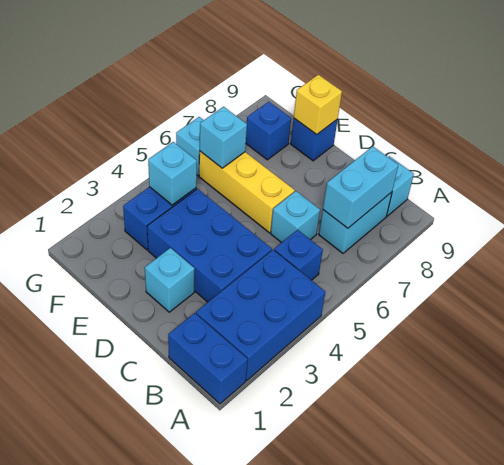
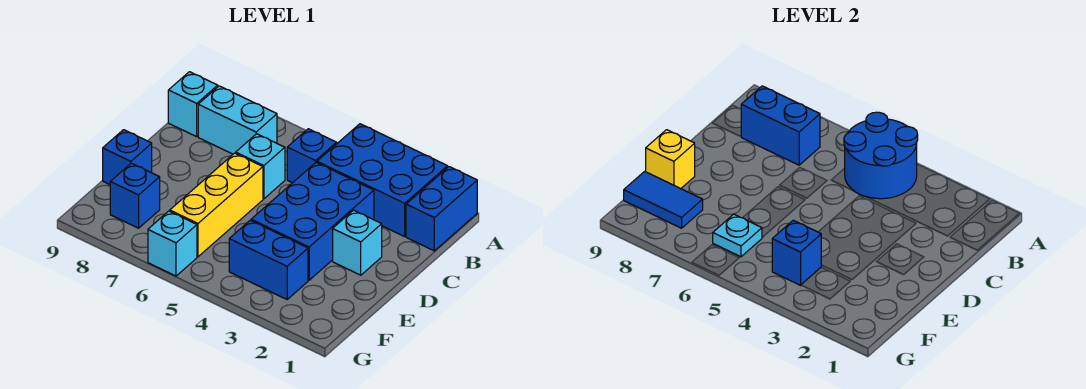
none -> blue 2x2 round brick [844,112,918,199]
cyan 1x2 brick [323,146,398,228] -> blue 1x2 brick [741,86,820,165]
cyan 1x1 brick [148,142,197,205] -> blue 1x1 brick [772,220,821,285]
cyan 1x1 brick [200,107,247,168] -> cyan 1x1 plate [713,214,762,257]
none -> blue 1x2 tile [624,171,703,228]

